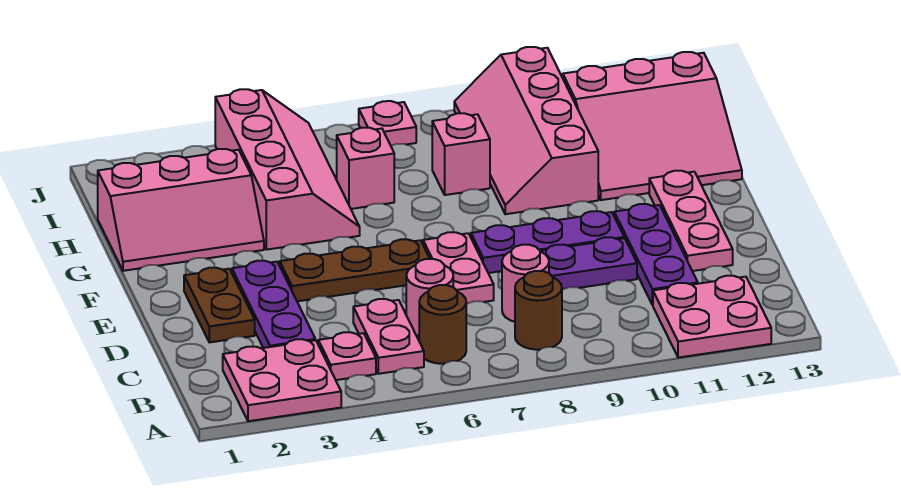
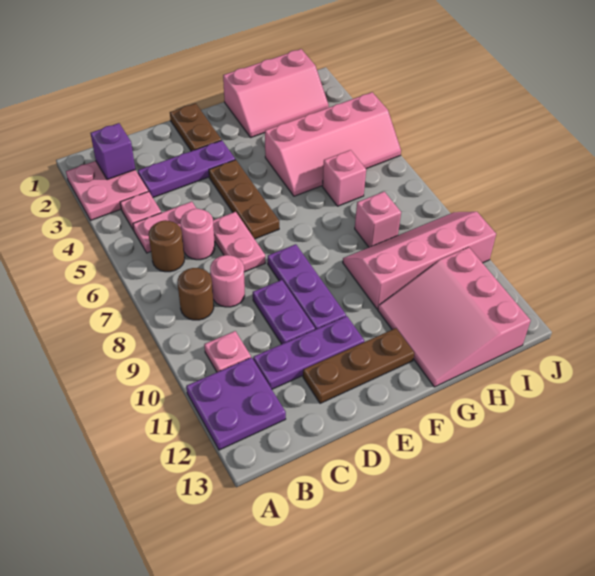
pink 2x2 plate [653,276,771,358] -> purple 2x2 plate [186,357,286,450]
none -> purple 1x1 brick [91,123,135,180]
brown 1x2 plate [184,268,255,342] -> brown 1x2 plate turned to [170,103,221,151]
pink 1x2 plate [423,232,494,304] -> pink 1x2 plate turned to [213,212,265,272]
pink 1x3 plate [649,171,733,271] -> brown 1x3 plate [303,328,414,403]
pink 2x3 slope [98,149,264,271] -> pink 2x3 slope turned to [223,49,329,137]
pink 1x1 plate [359,101,416,146] -> pink 1x1 plate moved to [204,331,251,372]

